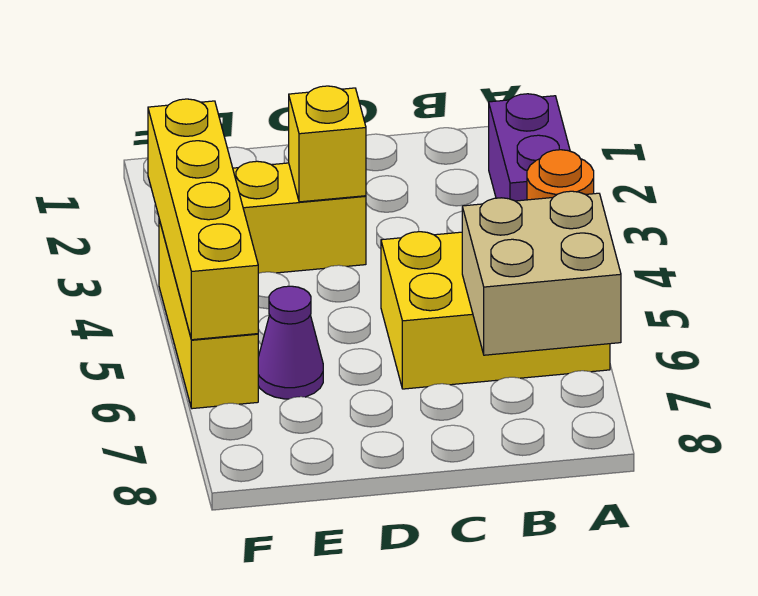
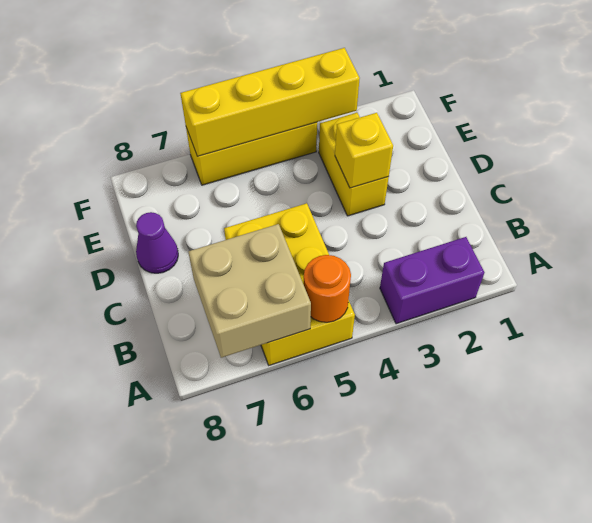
purple 1x1 cone [258,286,323,399] -> purple 1x1 cone moved to [136,212,178,273]

